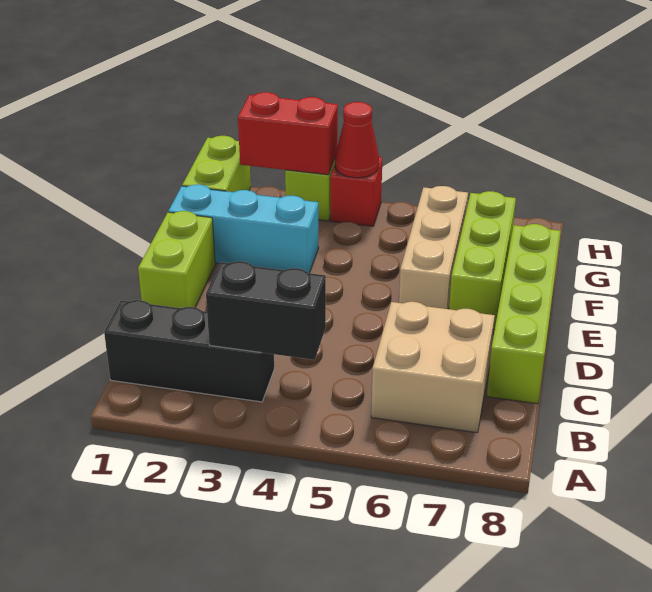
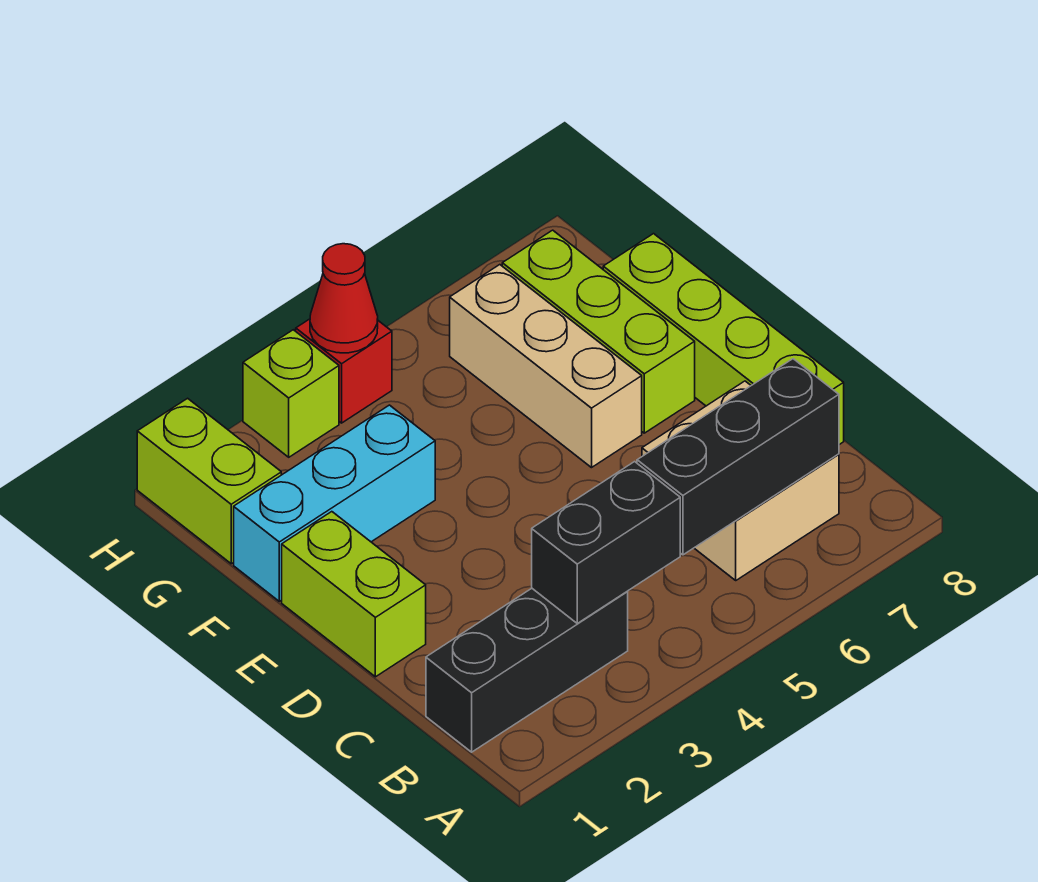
none -> black 1x3 brick [637,359,839,555]
red 1x2 brick [238,92,338,175] -> none

